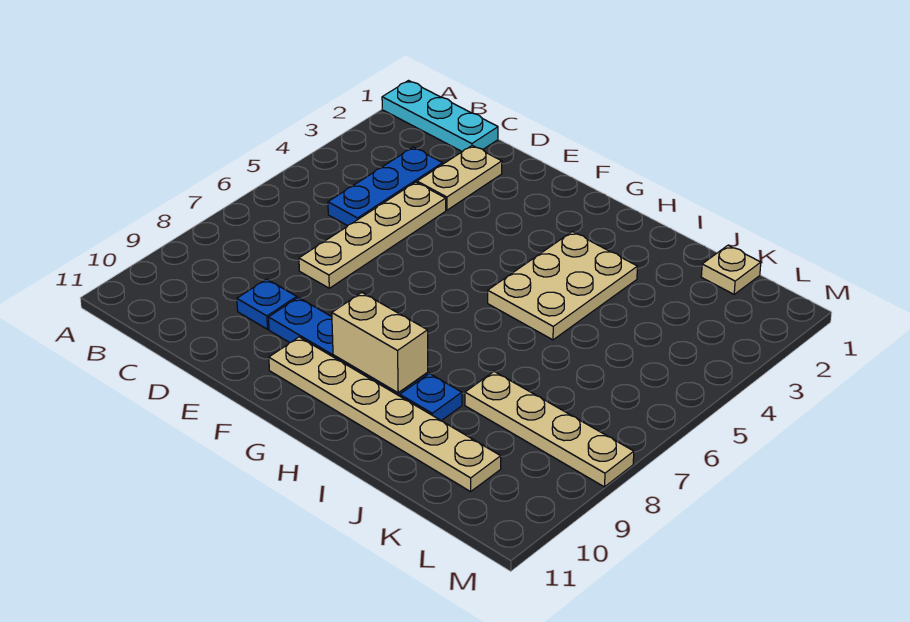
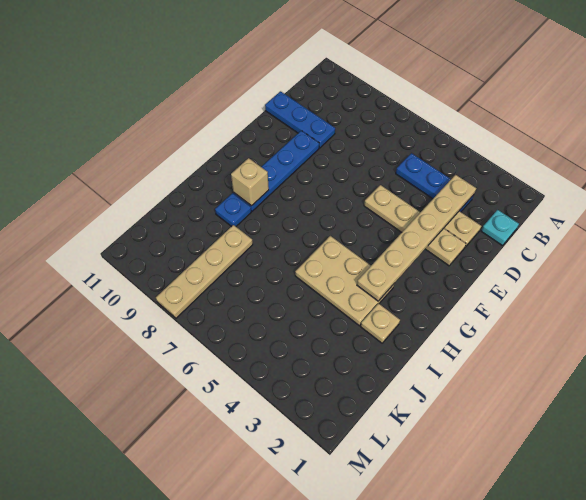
cyan 1x3 plate [382,81,498,152] -> cyan 1x1 plate [481,210,519,246]
tan 1x4 plate [299,182,446,288] -> tan 1x4 plate moved to [364,185,466,266]
blue 1x1 plate [237,279,297,329] -> blue 1x3 plate [265,91,335,148]
tan 1x6 plate [269,337,501,492] -> tan 1x6 plate moved to [357,175,476,301]
tan 1x2 brick [332,293,428,393] -> tan 1x1 brick [231,158,269,206]
tan 1x1 plate [701,245,761,294] -> tan 1x1 plate moved to [361,304,400,343]

